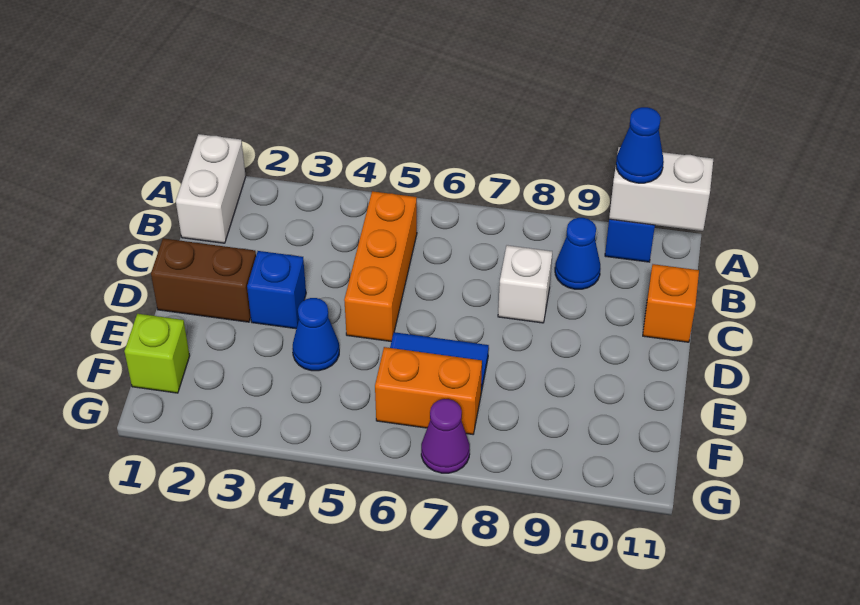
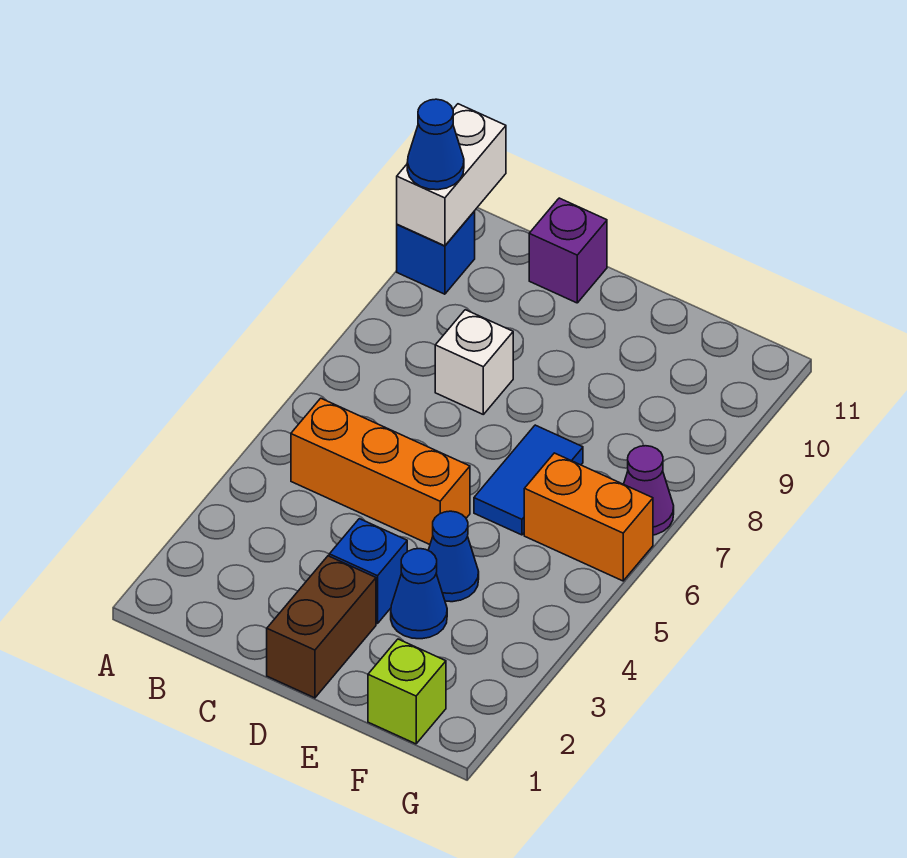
white 1x2 brick [176,134,246,243] -> none
blue 1x1 cone [555,218,601,289] -> blue 1x1 cone moved to [391,549,447,639]
orange 1x1 brick [643,264,699,342] -> purple 1x1 brick [529,198,607,303]
orange 1x2 brick [375,347,482,434] -> orange 1x2 brick turned to [524,453,653,581]

